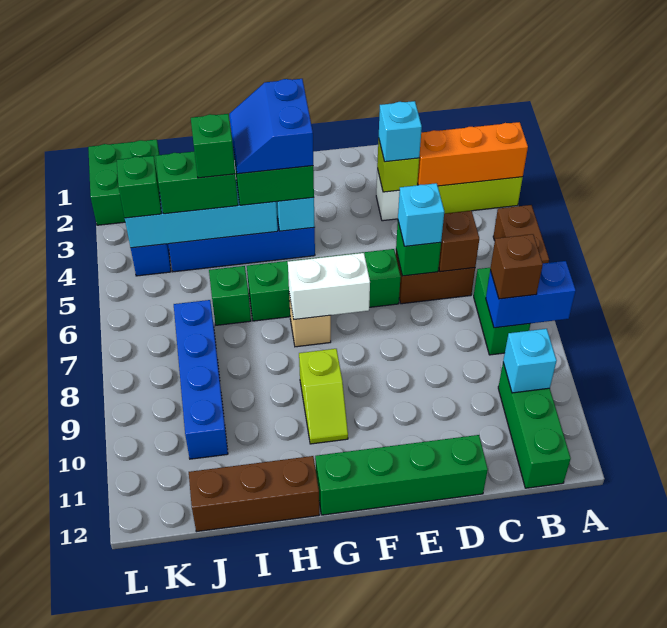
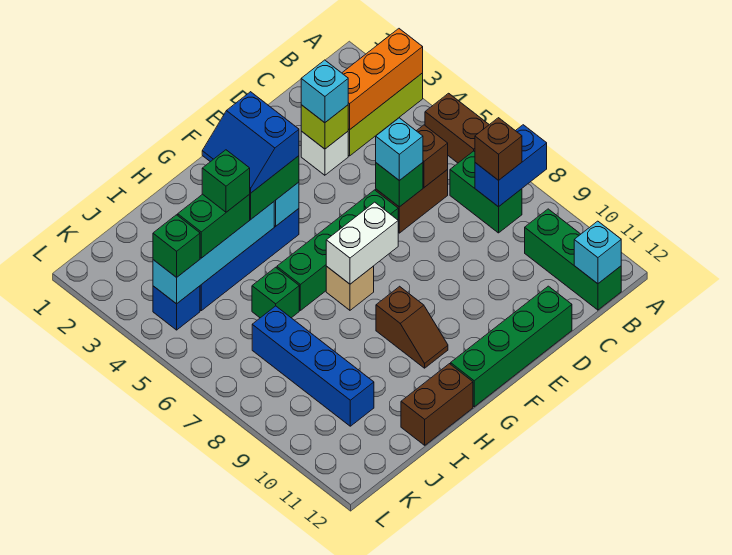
cyan 1x1 brick [503,329,557,393] -> cyan 1x1 brick moved to [574,221,621,284]
lime 1x2 slope [299,349,348,444] -> brown 1x2 slope [376,286,448,368]
brown 1x3 brick [189,456,319,532] -> brown 1x2 brick [401,364,473,445]
green 2x2 brick [88,139,159,225] -> none

